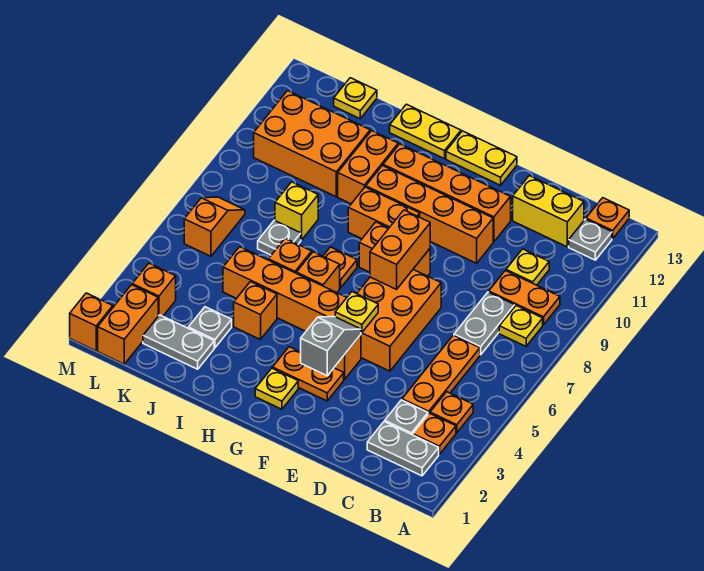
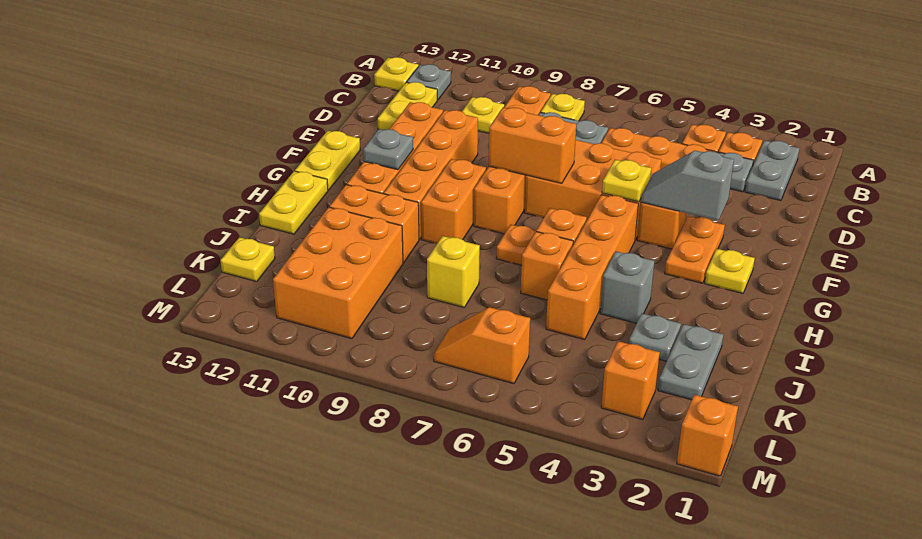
orange 1x1 plate [586,198,629,239] -> yellow 1x1 plate [374,57,419,91]
yellow 1x2 brick [513,176,584,247] -> yellow 1x2 plate [378,82,437,130]
orange 1x1 brick [234,282,277,340] -> grey 1x1 brick [600,251,655,323]
grey 1x1 plate [258,220,301,255] -> grey 1x1 plate moved to [363,129,413,170]
orange 1x2 brick [98,285,158,364] -> none

